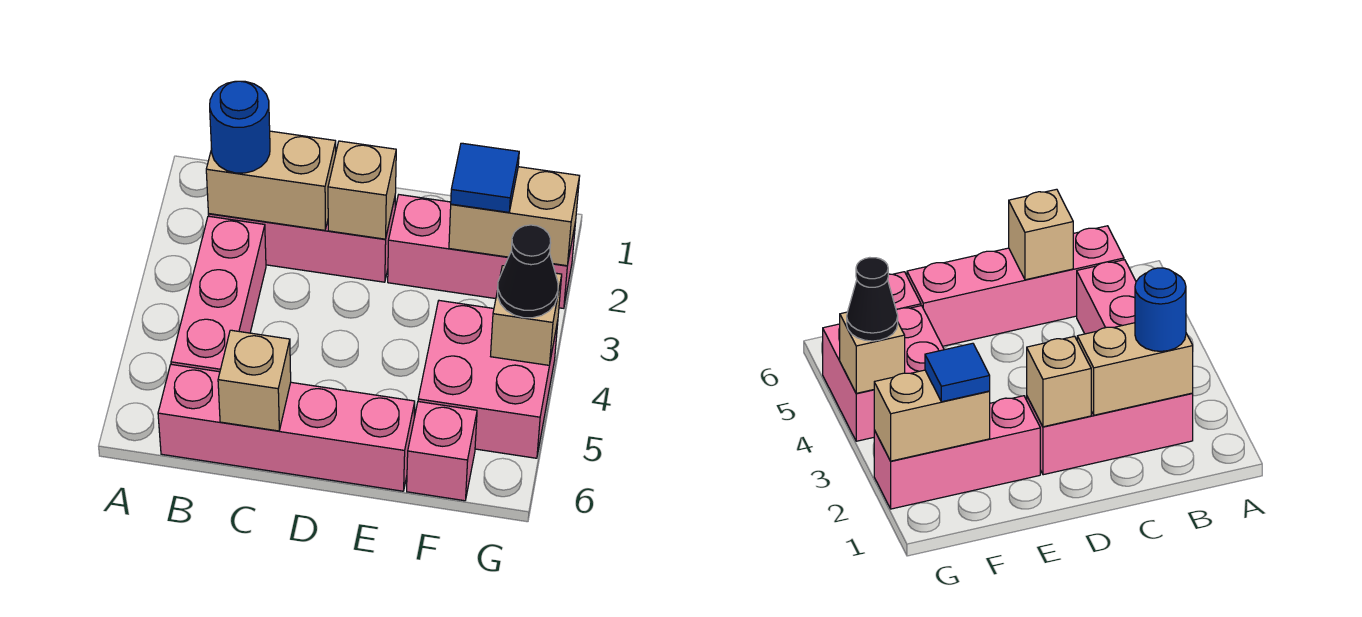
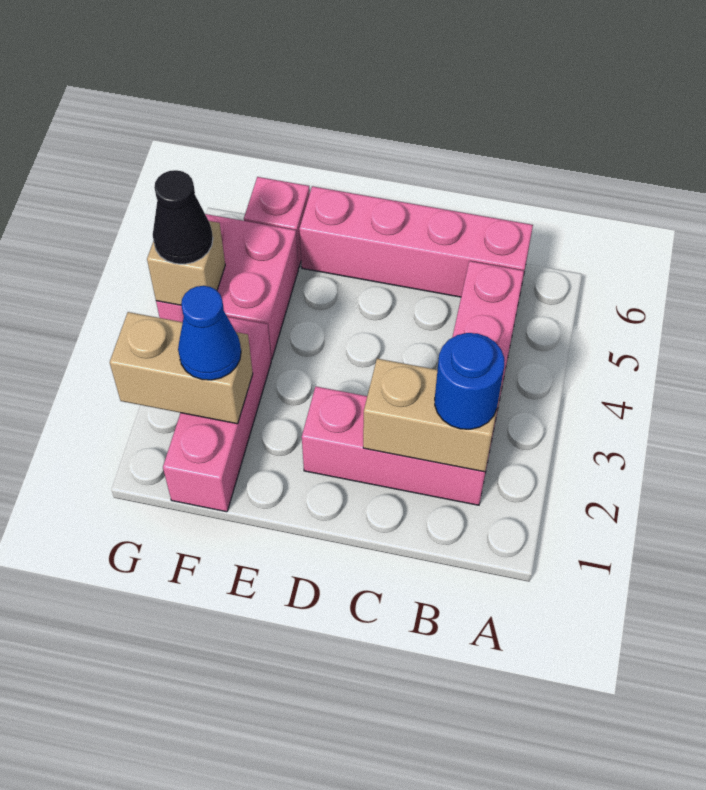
tan 1x1 brick [218,330,291,431] -> none
tan 1x1 brick [328,141,396,239] -> none
pink 1x3 brick [388,195,576,308] -> pink 1x3 brick turned to [163,317,271,512]
blue 1x1 tile [451,143,519,212] -> blue 1x1 cone [178,286,241,380]

